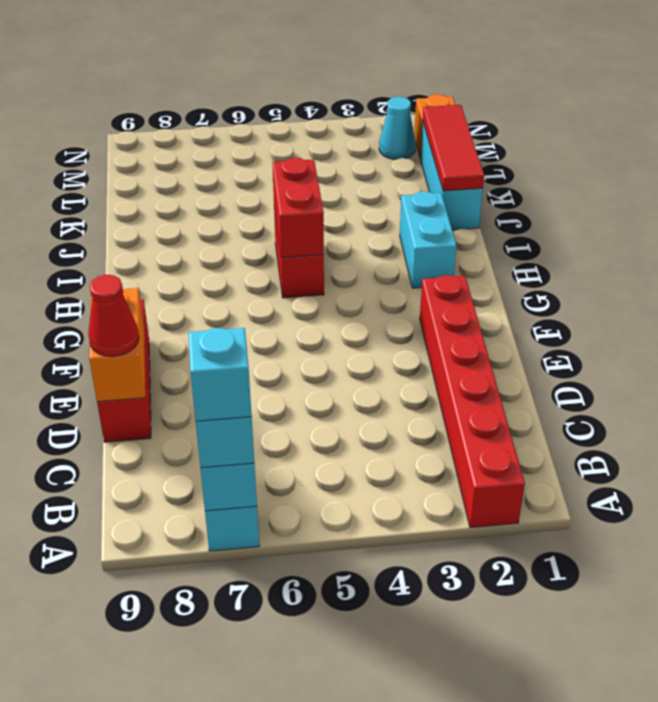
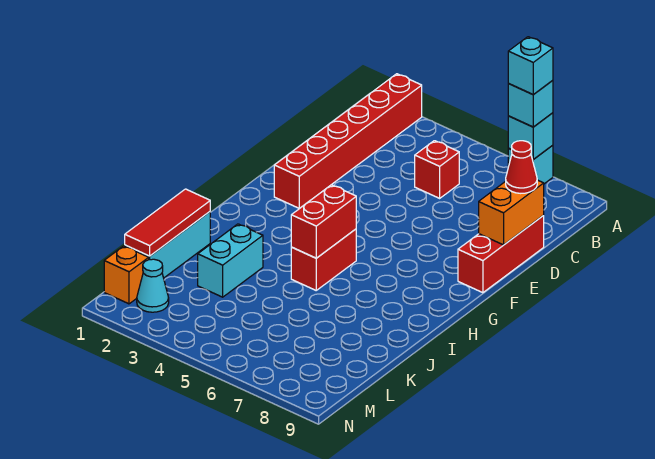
none -> red 1x1 brick [415,141,459,198]
cyan 1x2 brick [400,191,457,288] -> cyan 1x2 brick moved to [198,224,263,297]

